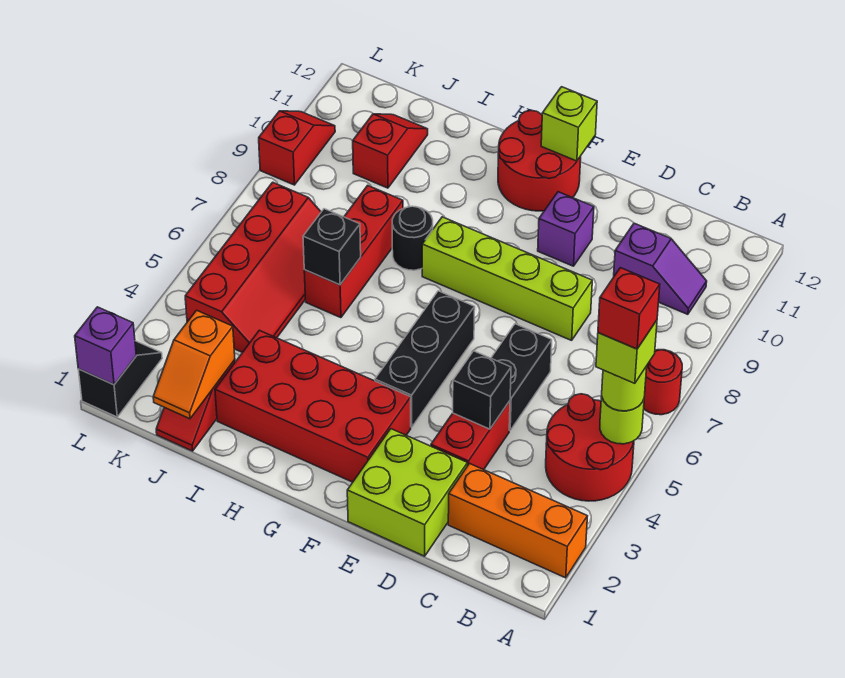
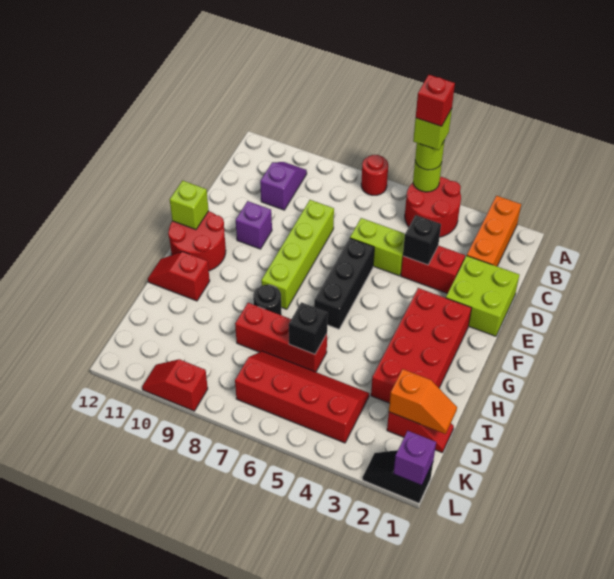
black 1x2 brick [491,324,552,431] -> lime 1x2 brick [350,218,405,276]
black 1x3 brick [375,291,475,427] -> black 1x3 brick turned to [314,238,374,329]
red 1x2 slope [353,114,428,188] -> red 1x2 slope moved to [148,252,210,301]

